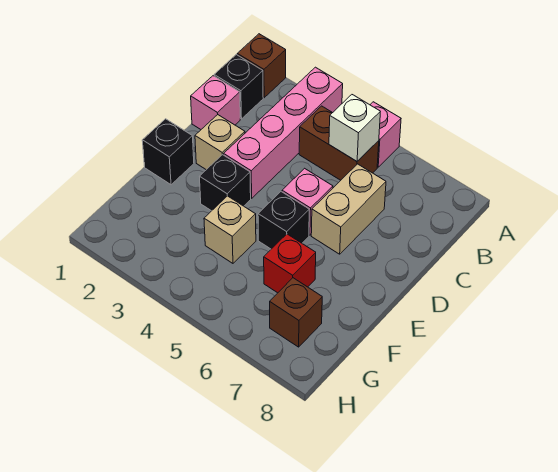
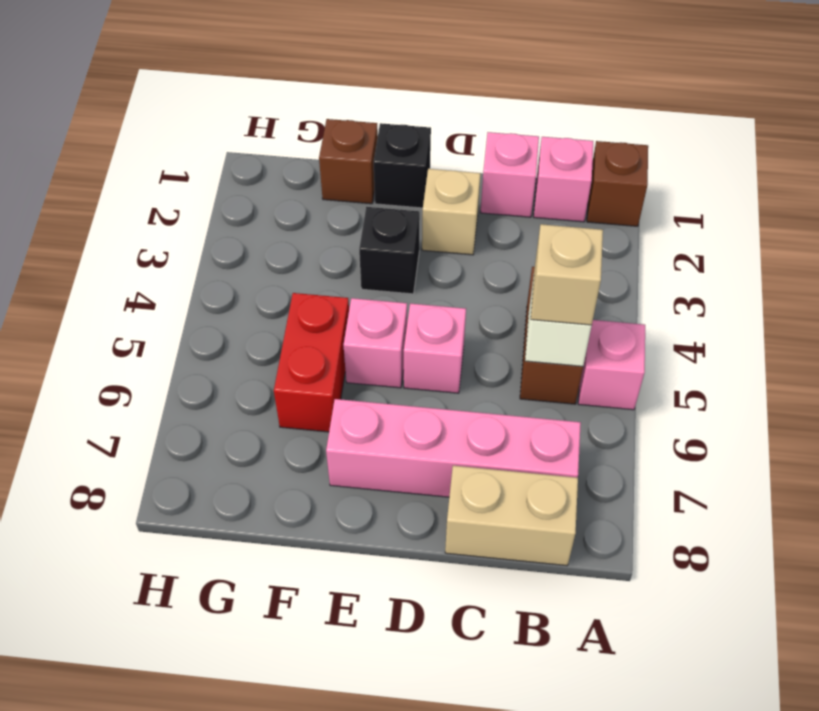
pink 1x4 brick [224,67,343,198] -> pink 1x4 brick moved to [326,399,581,497]
black 1x1 brick [214,55,263,119] -> pink 1x1 brick [534,137,593,222]
tan 1x2 brick [311,164,386,254] -> tan 1x2 brick moved to [445,466,578,566]
black 1x1 brick [258,192,309,249] -> pink 1x1 brick [344,298,407,388]
tan 1x1 brick [204,196,256,263] -> tan 1x1 brick moved to [531,224,603,325]
red 1x1 brick [264,234,316,293] -> red 1x2 brick [274,293,349,432]
brown 1x1 brick [270,278,322,347] -> brown 1x1 brick moved to [319,119,378,204]

